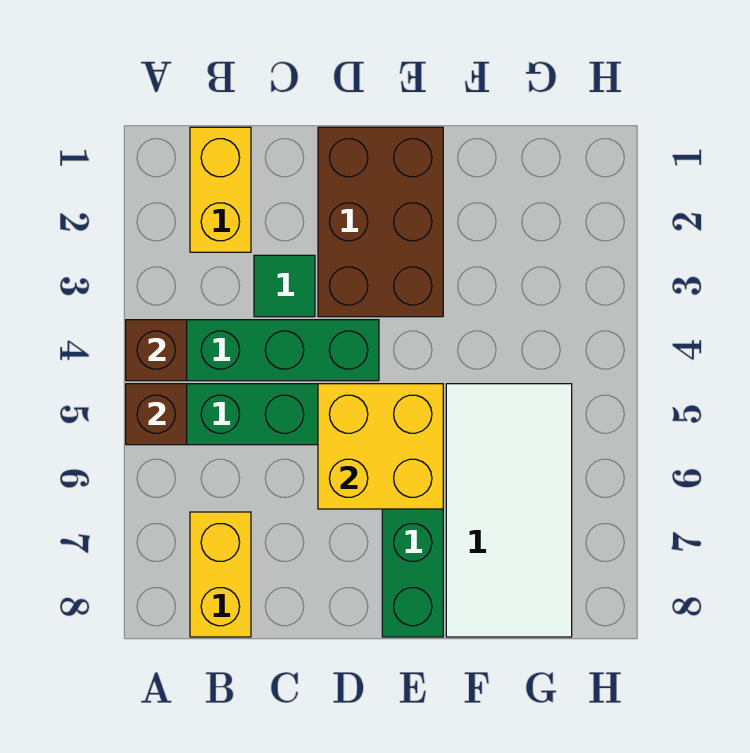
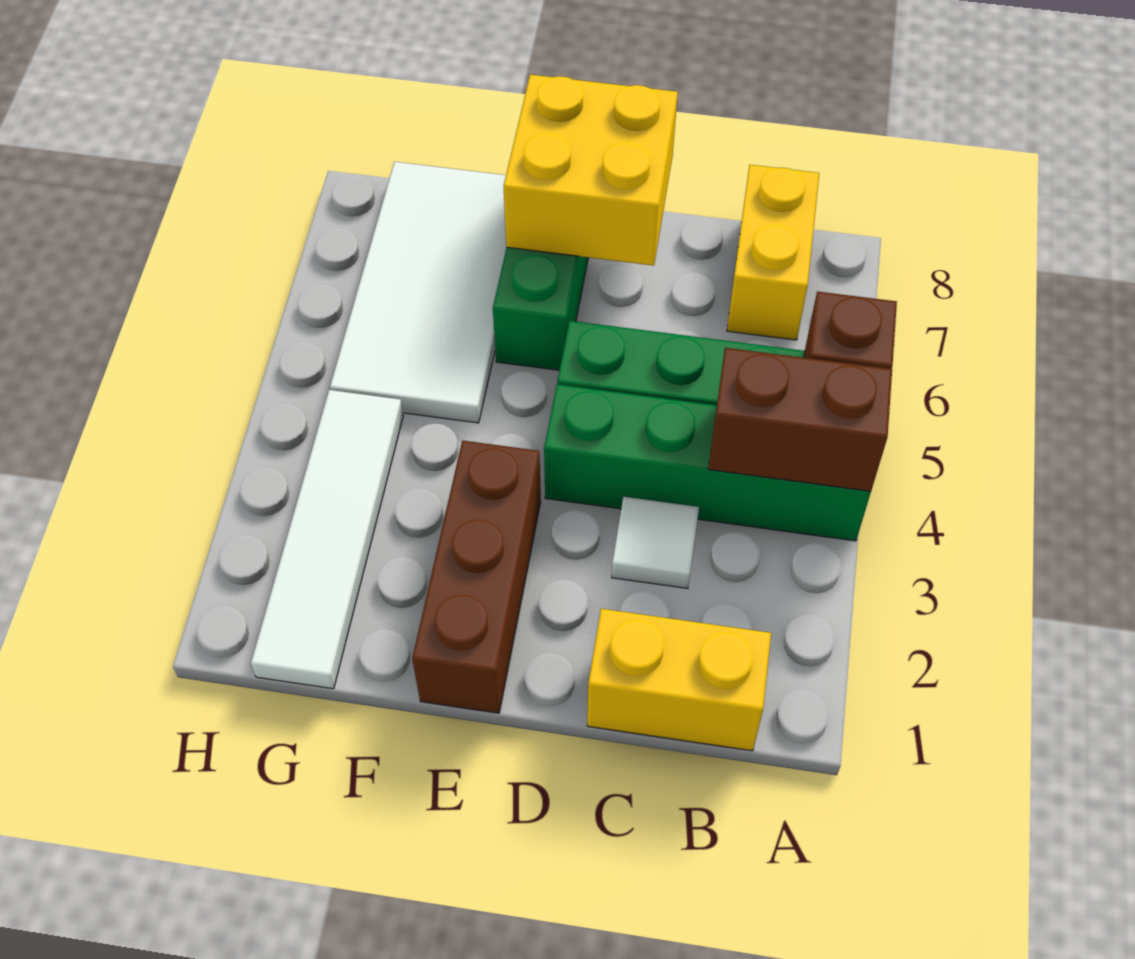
brown 1x1 brick [126,320,187,381] -> brown 1x2 brick [708,348,892,491]
yellow 1x2 brick [190,127,251,252] -> yellow 1x2 brick turned to [587,609,771,751]
green 1x1 tile [254,255,315,317] -> white 1x1 tile [612,497,699,588]
brown 2x3 brick [318,127,443,317] -> brown 1x3 brick [412,441,541,713]
yellow 2x2 brick [318,384,443,509] -> yellow 2x2 brick moved to [504,75,678,266]
none -> white 1x4 tile [251,390,403,689]

